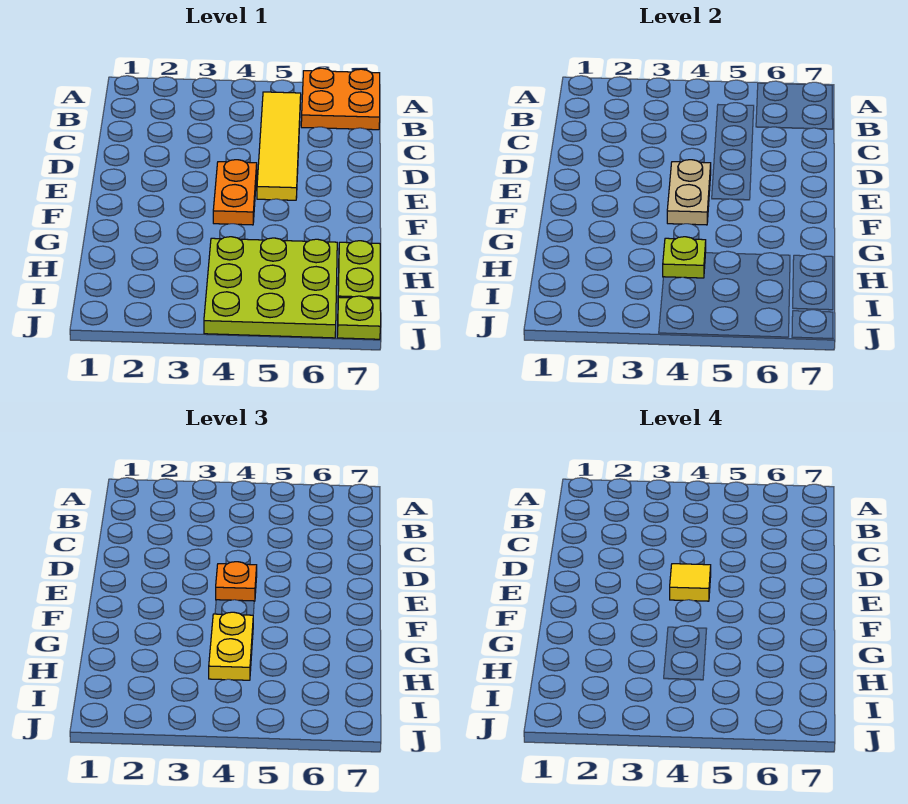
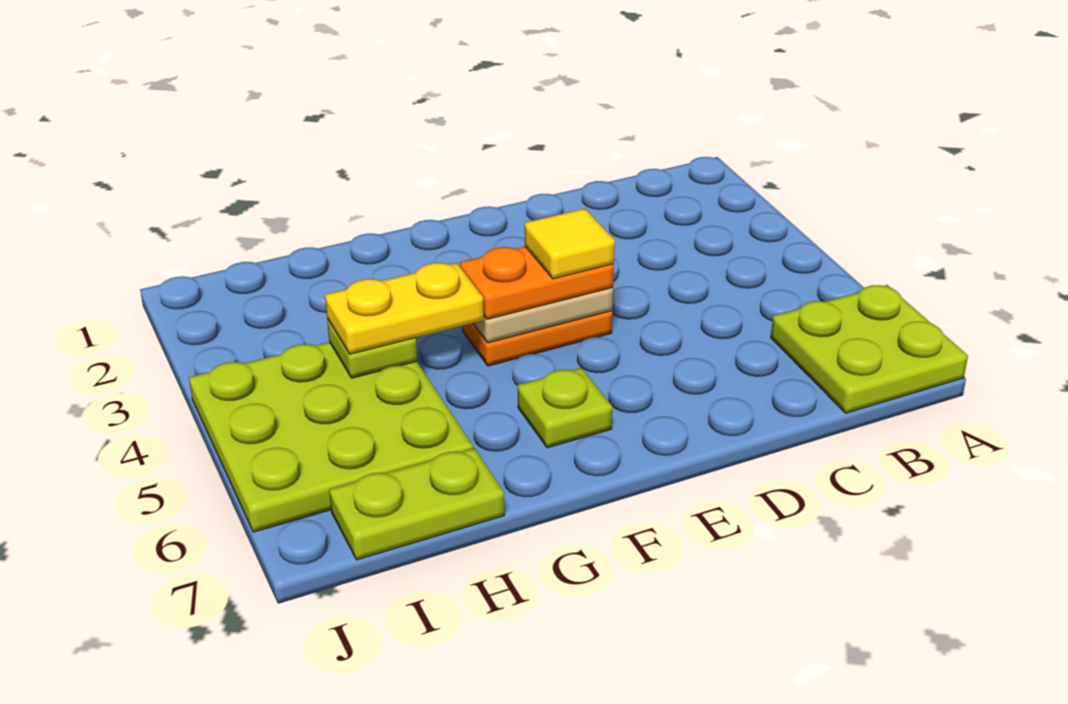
orange 2x2 plate [301,68,380,130] -> lime 2x2 plate [771,285,968,413]
yellow 1x4 tile [257,92,301,200] -> none
orange 1x1 plate [216,562,257,601] -> orange 1x2 plate [460,247,614,319]
lime 1x1 plate [337,296,381,339] -> lime 1x1 plate moved to [518,368,612,448]

